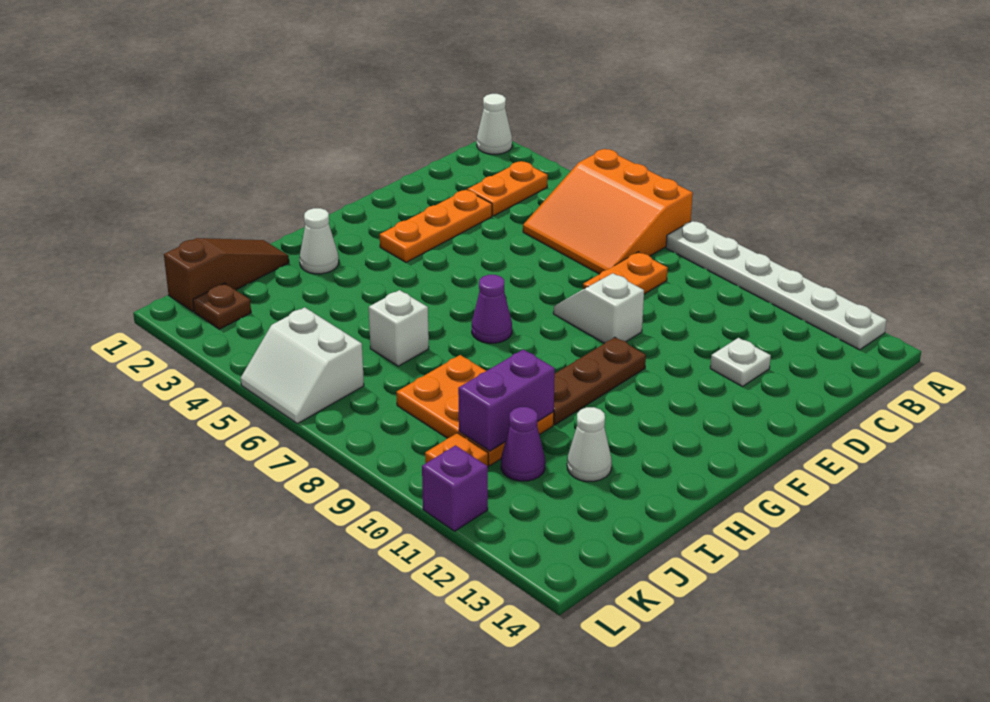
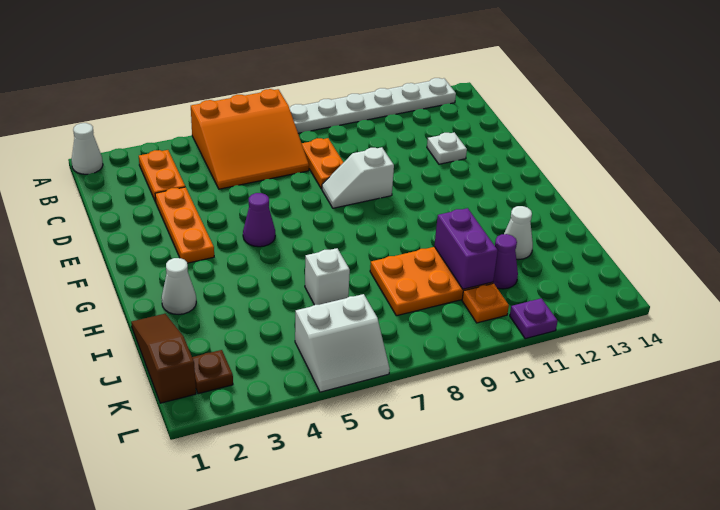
brown 1x3 plate [554,337,646,425] -> none
purple 1x1 cone [472,275,512,343] -> purple 1x1 cone moved to [243,193,275,247]
purple 1x1 brick [422,445,488,531] -> purple 1x1 plate [510,298,558,339]

